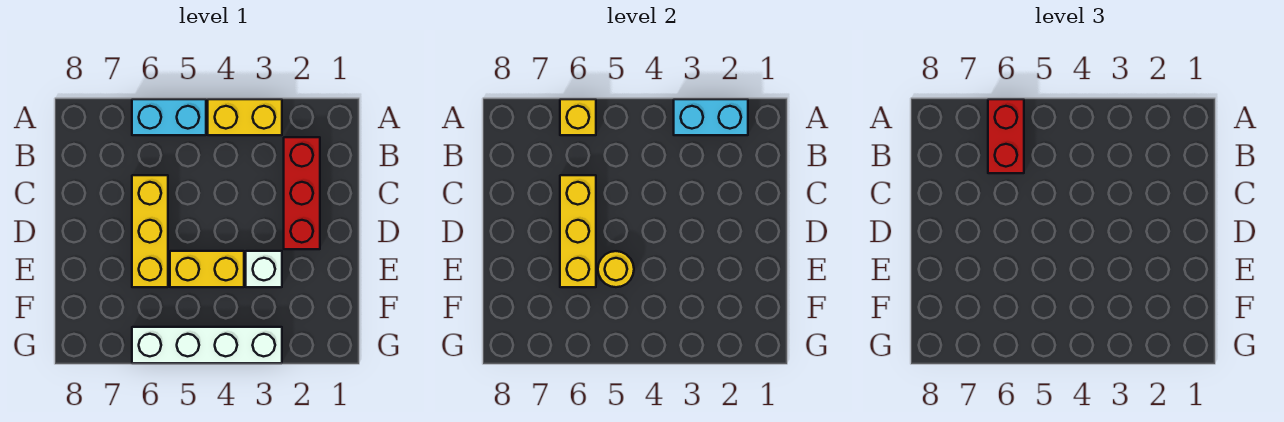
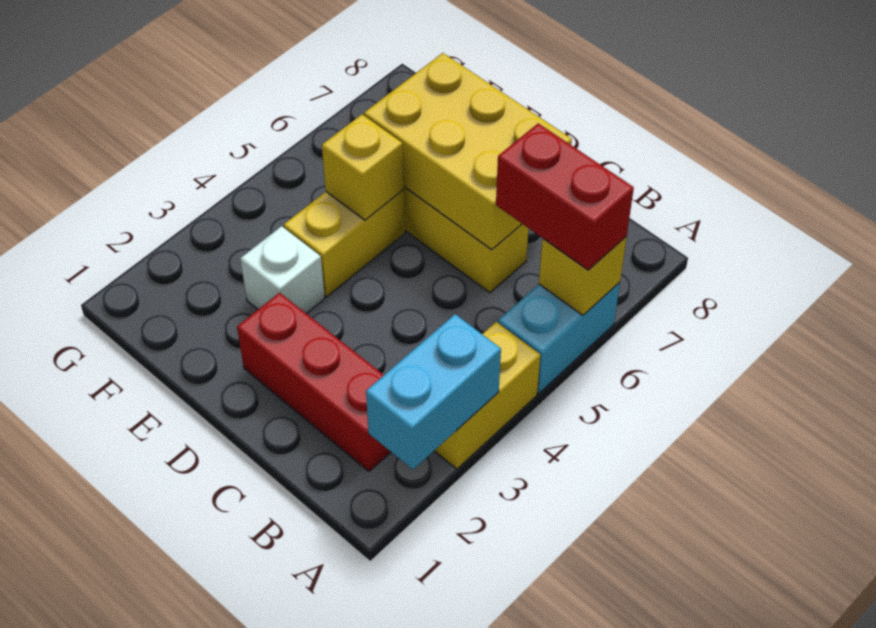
yellow 1x3 brick [560,175,596,287] -> yellow 2x3 brick [364,53,572,250]
yellow 1x1 round brick [598,251,634,287] -> yellow 1x1 brick [322,115,404,220]
white 1x4 brick [132,327,282,363] -> none

